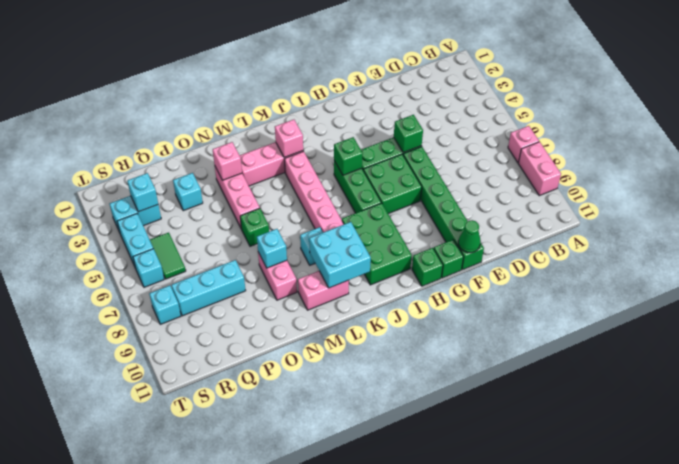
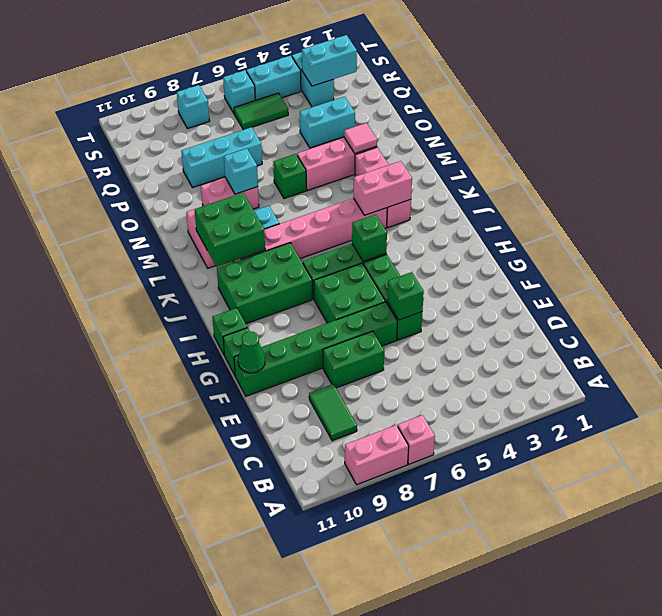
none -> green 1x2 tile [309,384,357,441]
none -> green 1x2 brick [323,331,384,388]
pink 1x1 brick [275,120,303,157] -> pink 1x2 brick [354,161,412,215]
cyan 2x2 brick [309,222,371,288] -> green 2x2 brick [195,193,265,267]
pink 1x1 brick [213,142,242,180] -> pink 1x1 tile [344,123,377,153]
cyan 1x1 brick [173,173,203,211] -> cyan 1x2 brick [300,97,355,148]
cyan 1x3 brick [171,260,246,316] -> cyan 1x3 brick turned to [181,127,262,188]
cyan 1x1 brick [127,173,158,212] -> cyan 1x2 brick [302,35,357,86]

